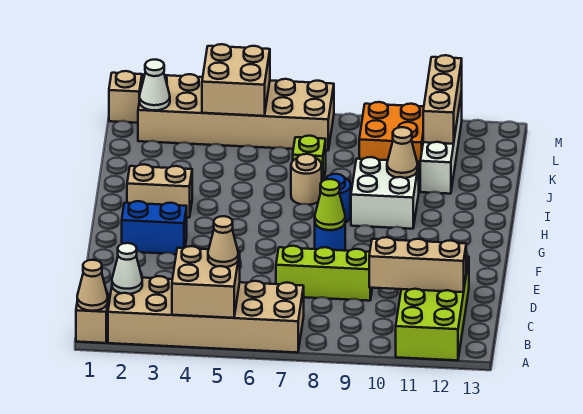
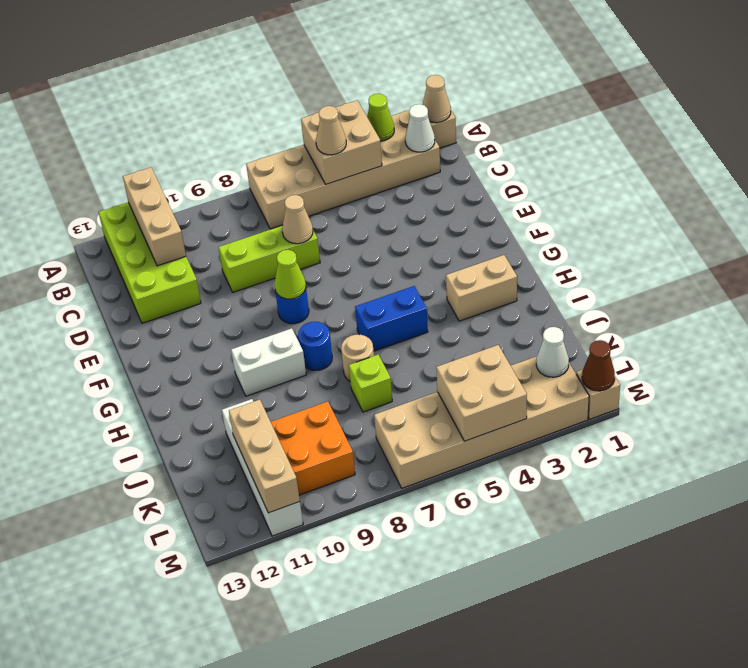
none -> lime 1x1 cone [367,94,394,141]
tan 1x3 brick [369,237,466,292] -> tan 1x3 brick turned to [123,167,186,266]
blue 1x2 brick [122,201,187,254] -> blue 1x2 brick moved to [355,286,428,351]
white 2x2 brick [351,157,419,229] -> white 1x2 brick [231,328,306,396]
tan 1x1 cone [387,127,417,178] -> tan 1x1 cone moved to [282,195,313,244]
none -> brown 1x1 cone [582,340,615,391]

